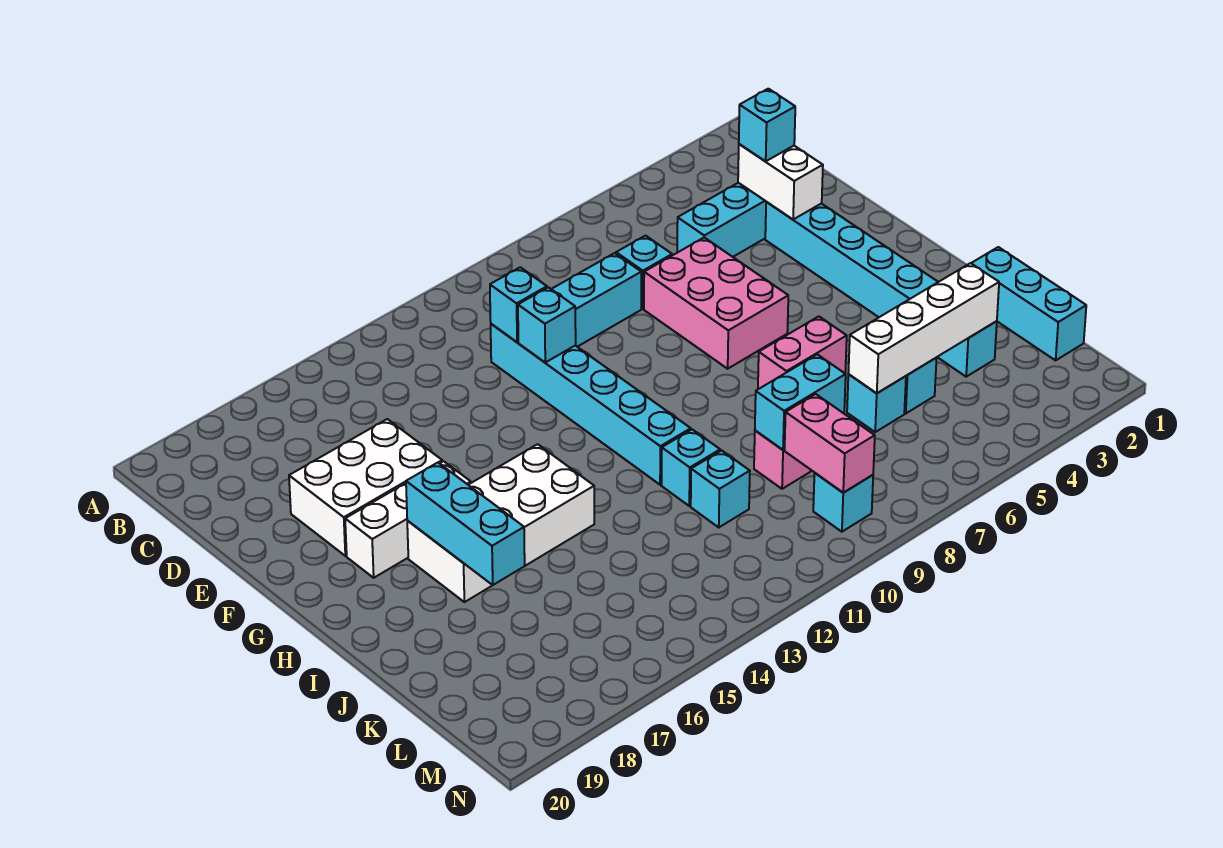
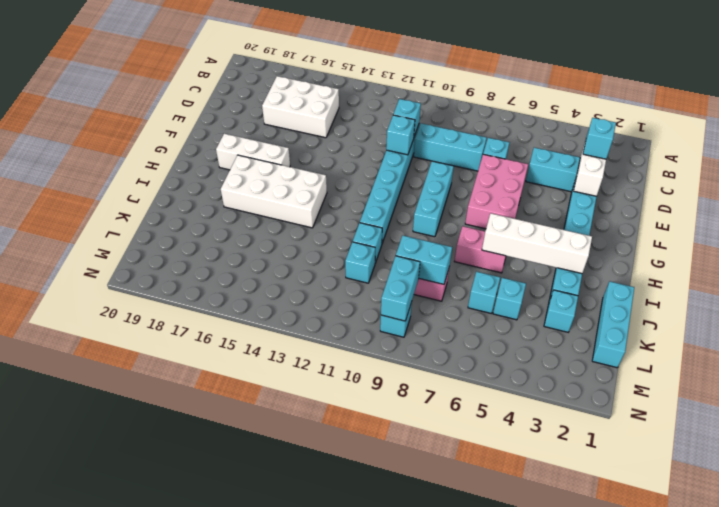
white 2x3 brick [289,419,442,556] -> white 2x3 brick moved to [262,76,339,138]
cyan 1x3 brick [406,463,525,585] -> cyan 1x3 brick moved to [413,161,454,237]
white 1x4 brick [848,263,999,393] -> white 1x4 brick moved to [482,213,592,274]
pink 1x2 brick [785,394,875,492] -> cyan 1x2 brick [381,256,420,321]

